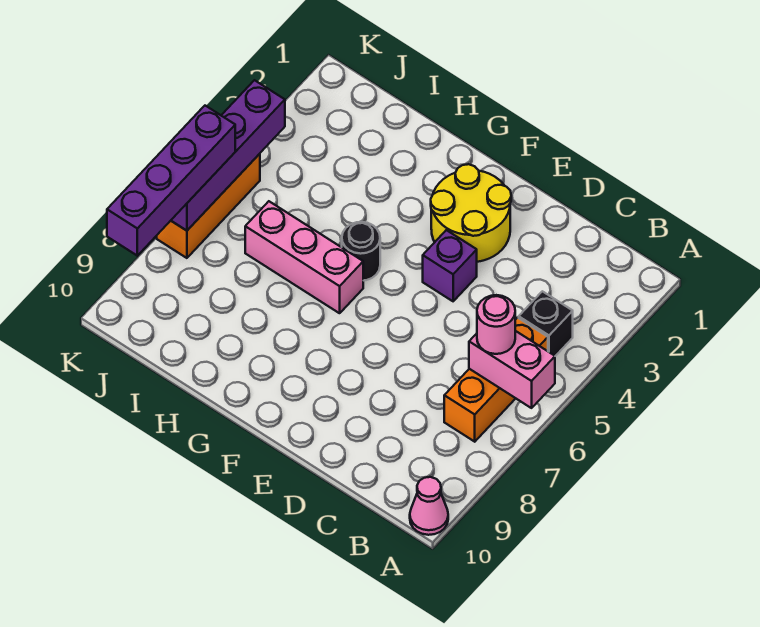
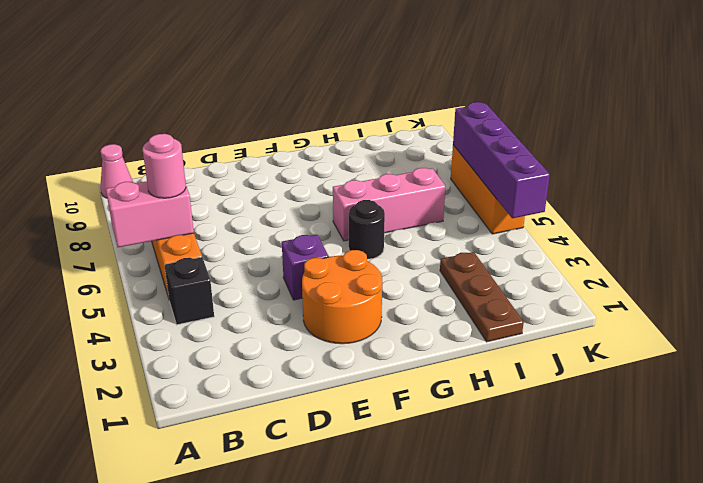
yellow 2x2 round brick [431,164,511,262] -> orange 2x2 round brick [302,250,382,344]
none -> brown 1x3 plate [440,252,524,342]
purple 1x4 brick [107,106,235,256] -> none

